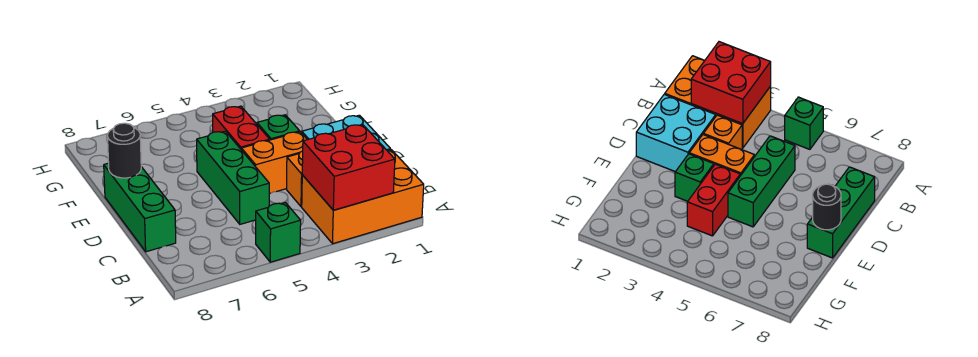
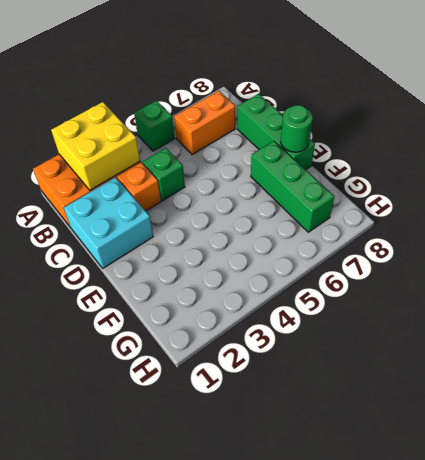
red 2x2 brick [302,124,395,210] -> yellow 2x2 brick [51,102,140,190]
green 1x3 brick [197,131,269,224] -> green 1x3 brick moved to [251,141,334,232]
orange 1x2 brick [241,132,307,194] -> orange 1x2 brick moved to [174,91,235,155]
green 1x1 brick [257,115,300,140] -> green 1x1 brick moved to [143,148,185,201]
red 1x2 brick [213,106,270,149] -> none
black 1x1 round brick [108,123,141,178] -> green 1x1 round brick [281,105,313,152]

